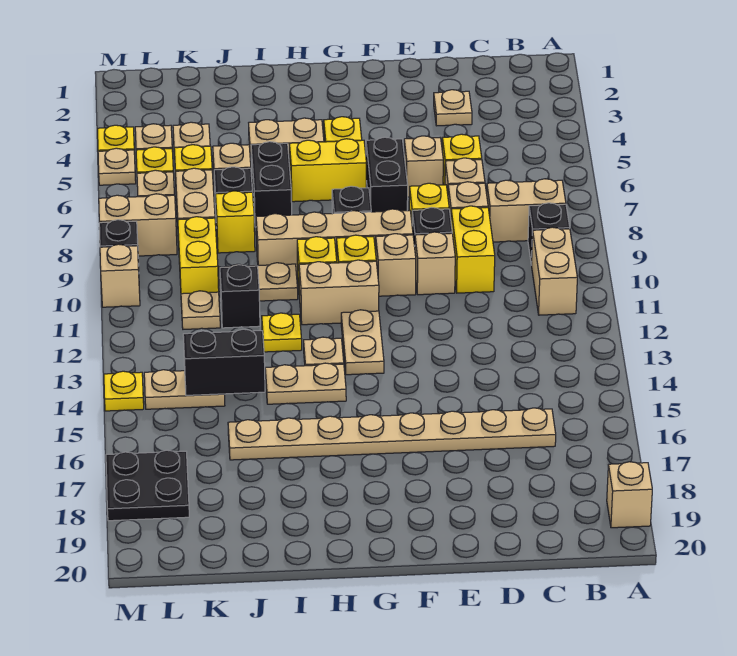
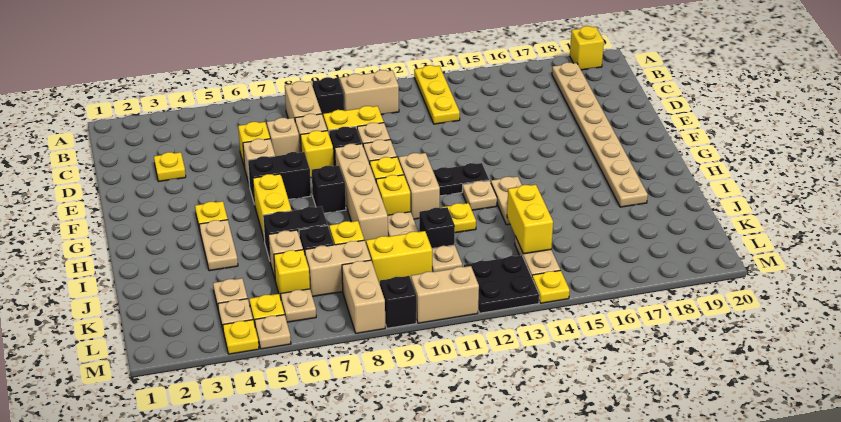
none -> yellow 1x3 plate [414,65,460,124]
tan 1x1 brick [607,462,652,528] -> yellow 1x1 brick [570,26,604,70]
tan 1x8 plate [228,408,556,460] -> tan 1x8 plate moved to [552,62,648,207]
tan 1x1 plate [434,90,472,126] -> yellow 1x1 plate [154,152,186,182]
tan 1x2 plate [341,310,384,375] -> black 1x2 plate [433,163,489,196]
black 1x2 brick [183,329,265,395] -> yellow 1x2 brick [507,185,553,254]
black 2x2 plate [106,450,189,521] -> black 2x2 plate moved to [464,255,539,313]
tan 1x1 brick [100,244,140,307] -> tan 1x2 brick [411,266,479,323]

